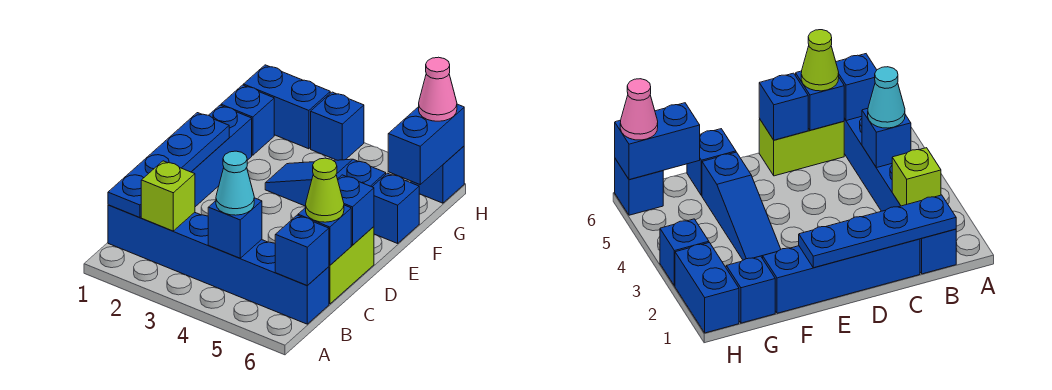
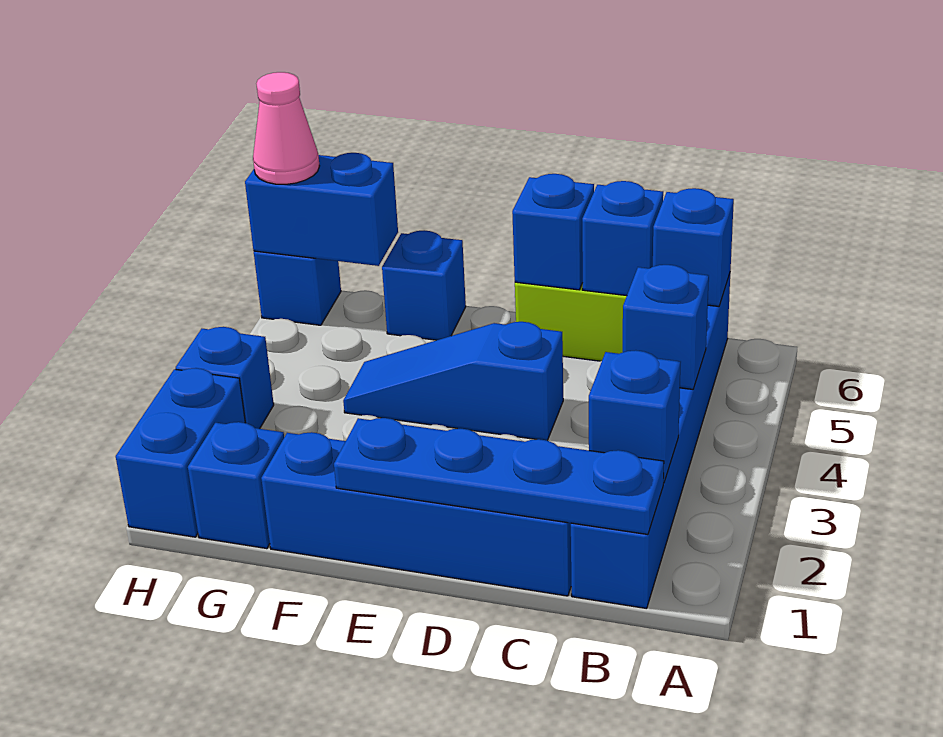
lime 1x1 brick [141,161,195,231] -> blue 1x1 brick [589,350,681,483]
cyan 1x1 cone [216,151,254,215] -> none
lime 1x1 cone [306,158,344,222] -> none
blue 1x3 slope [265,159,386,206] -> blue 1x3 slope turned to [343,322,563,440]

